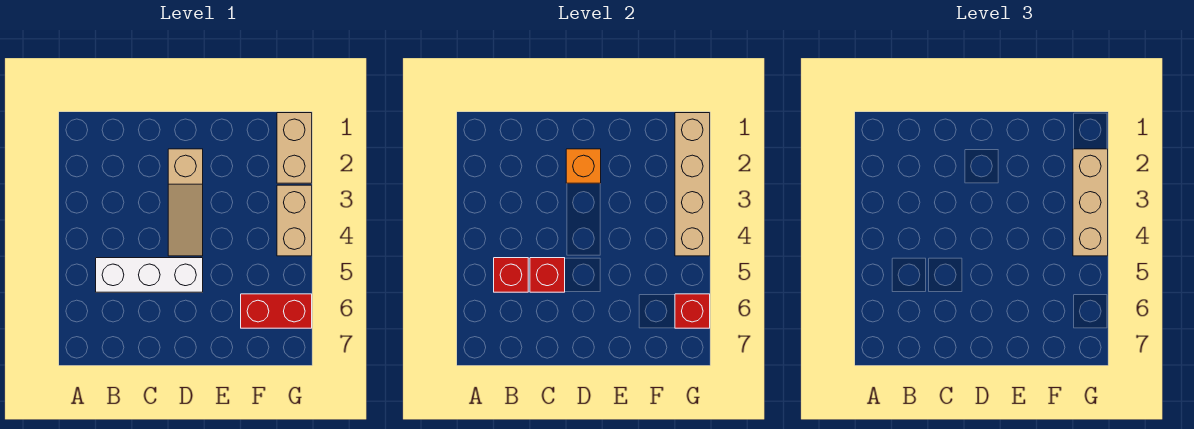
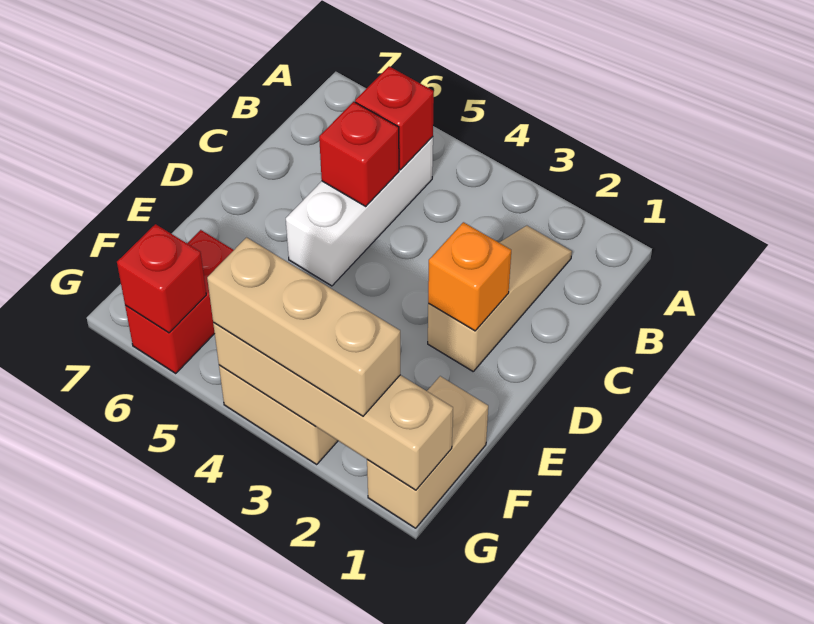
tan 1x3 slope [168,149,203,256] -> tan 1x3 slope turned to [428,226,572,371]
tan 1x2 brick [277,113,312,183] -> tan 1x2 brick turned to [367,376,488,528]

